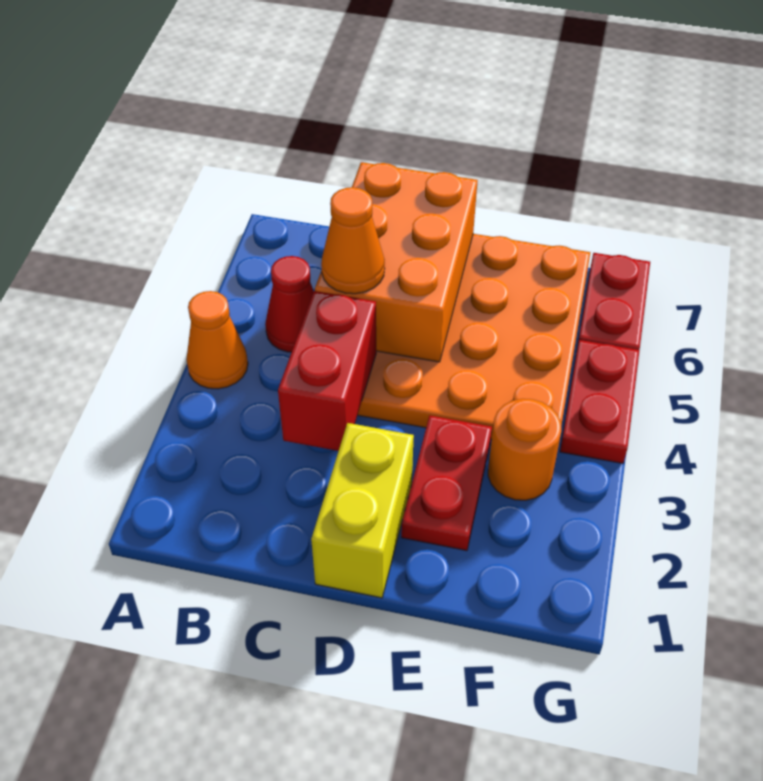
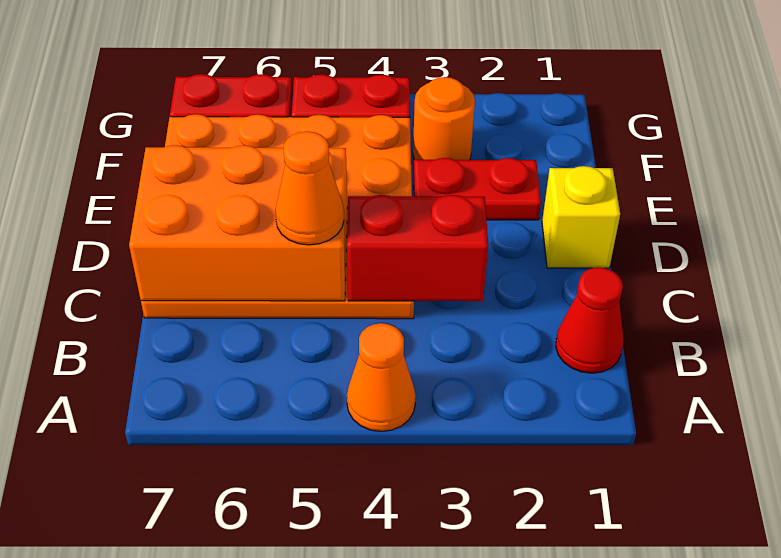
red 1x1 cone [265,256,314,352] -> red 1x1 cone moved to [556,267,623,373]
yellow 1x2 brick [311,423,414,598] -> yellow 1x1 brick [542,166,620,268]

